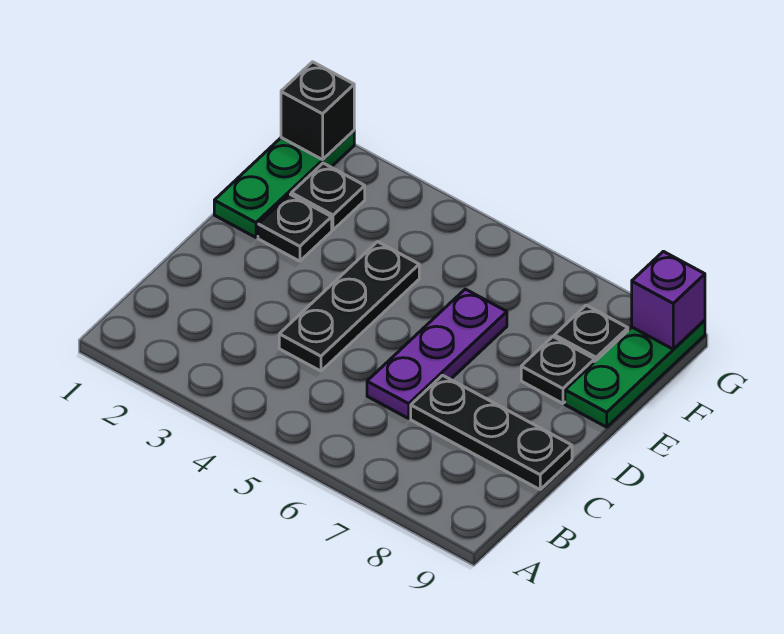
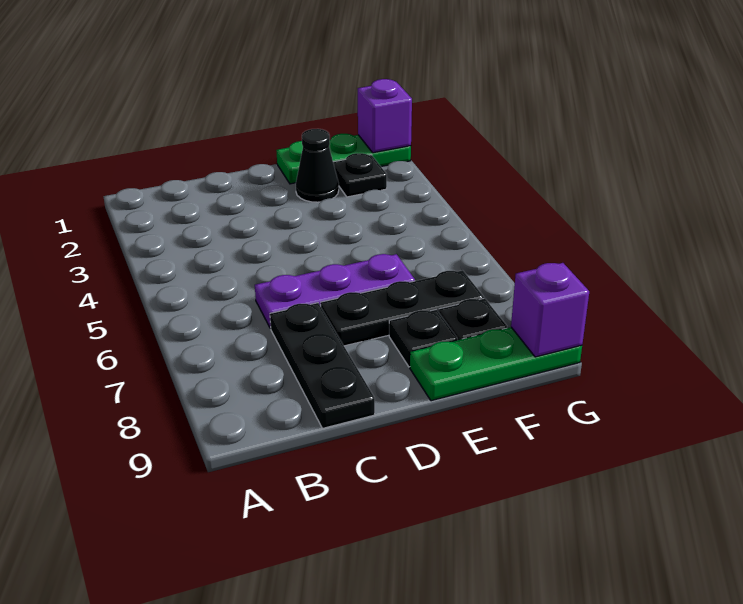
black 1x3 plate [279,242,419,371] -> black 1x3 plate moved to [321,270,484,346]
black 1x1 plate [258,194,332,261] -> black 1x1 cone [296,129,339,202]
black 1x1 brick [281,62,354,160] -> purple 1x1 brick [358,79,412,153]

